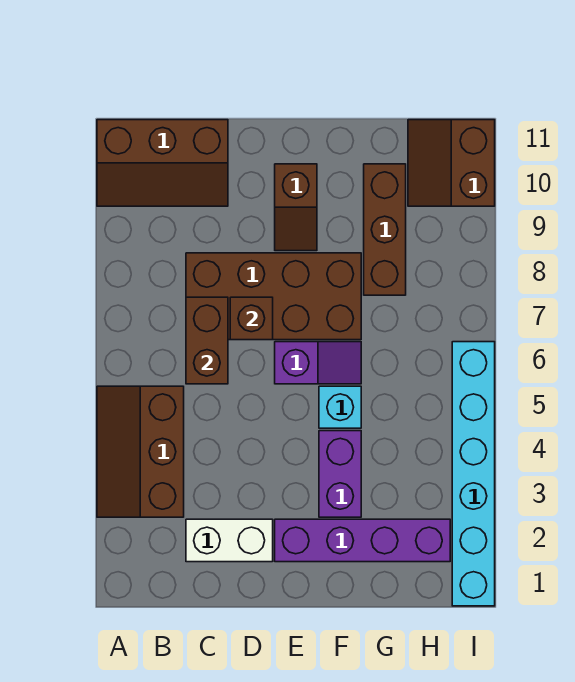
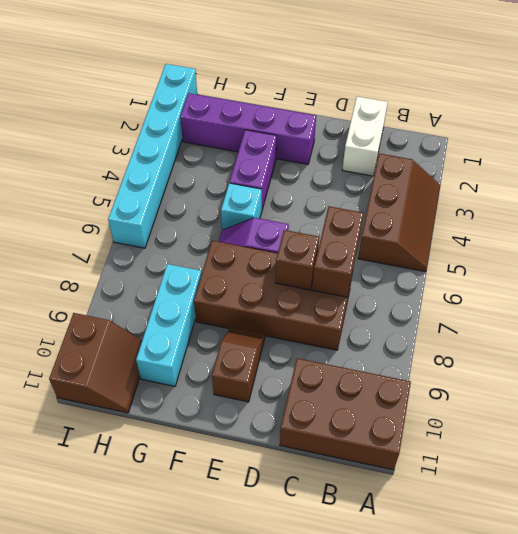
brown 2x3 slope [97,120,228,206] -> brown 2x3 brick [280,358,411,470]
white 1x2 brick [186,519,273,562] -> white 1x2 brick turned to [342,97,388,176]
brown 1x3 brick [364,164,406,295] -> cyan 1x3 brick [136,264,201,386]

